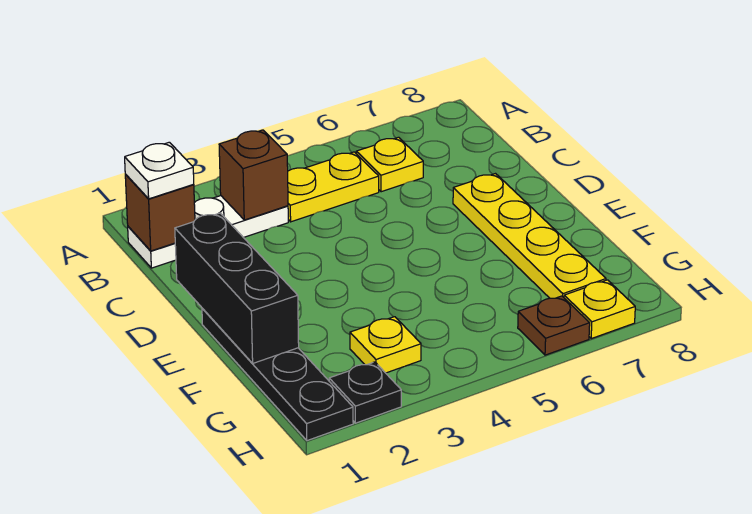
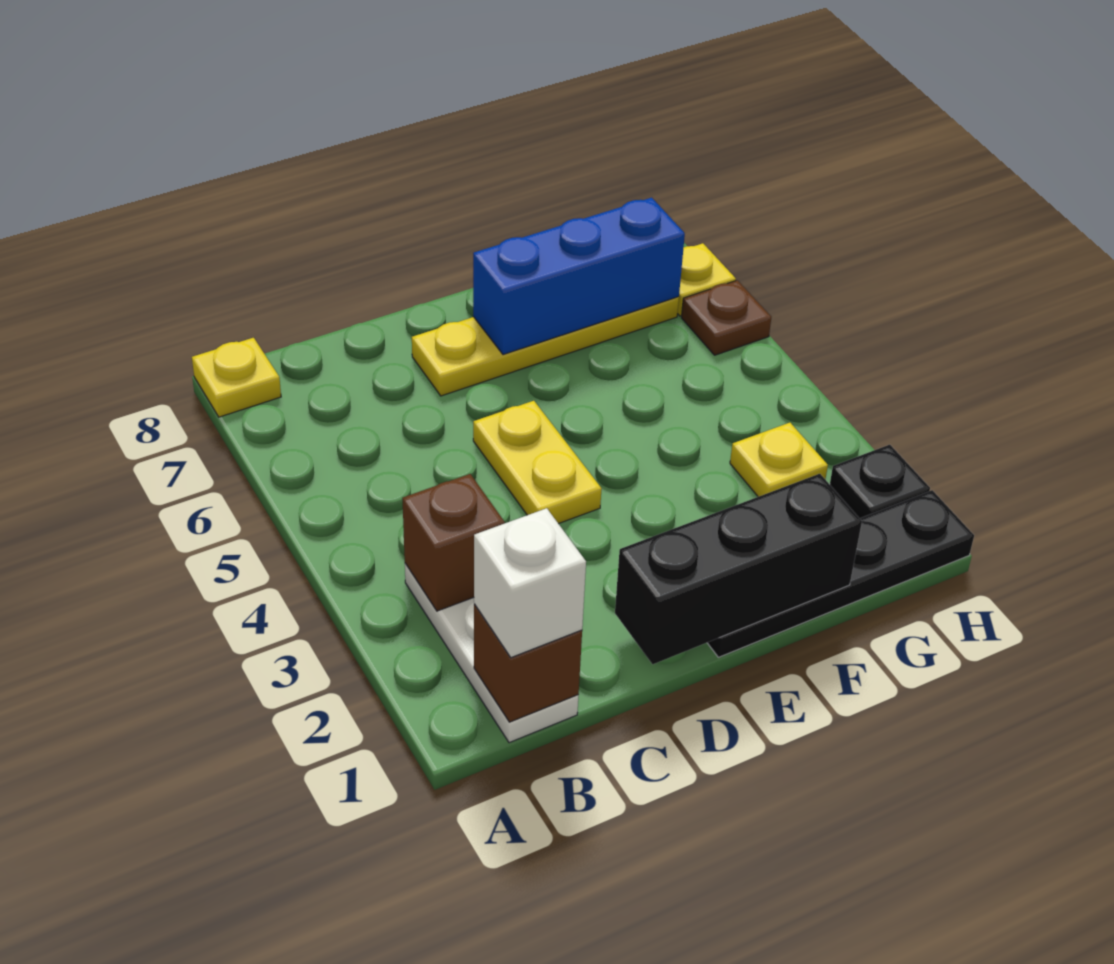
white 1x1 plate [125,142,194,199] -> white 1x1 brick [474,508,586,658]
yellow 1x2 plate [288,152,379,222] -> yellow 1x2 plate moved to [473,401,602,524]
yellow 1x1 plate [356,137,423,192] -> yellow 1x1 plate moved to [192,338,281,417]
none -> blue 1x3 brick [473,198,685,355]

